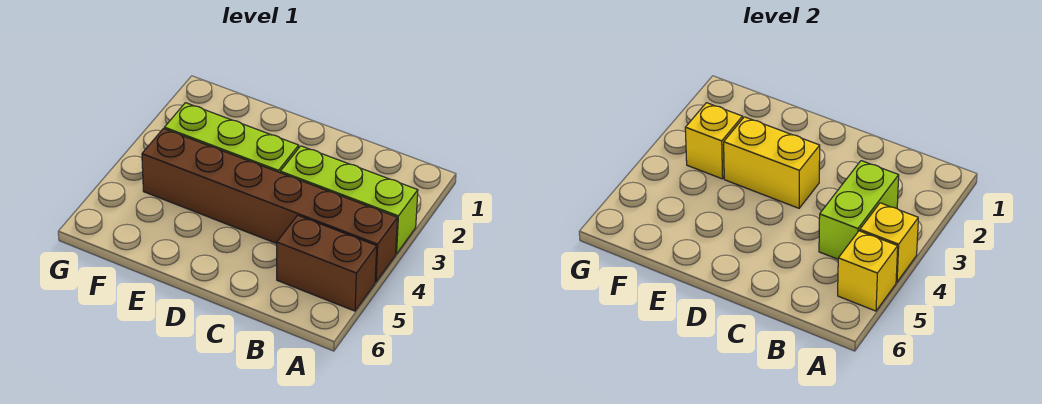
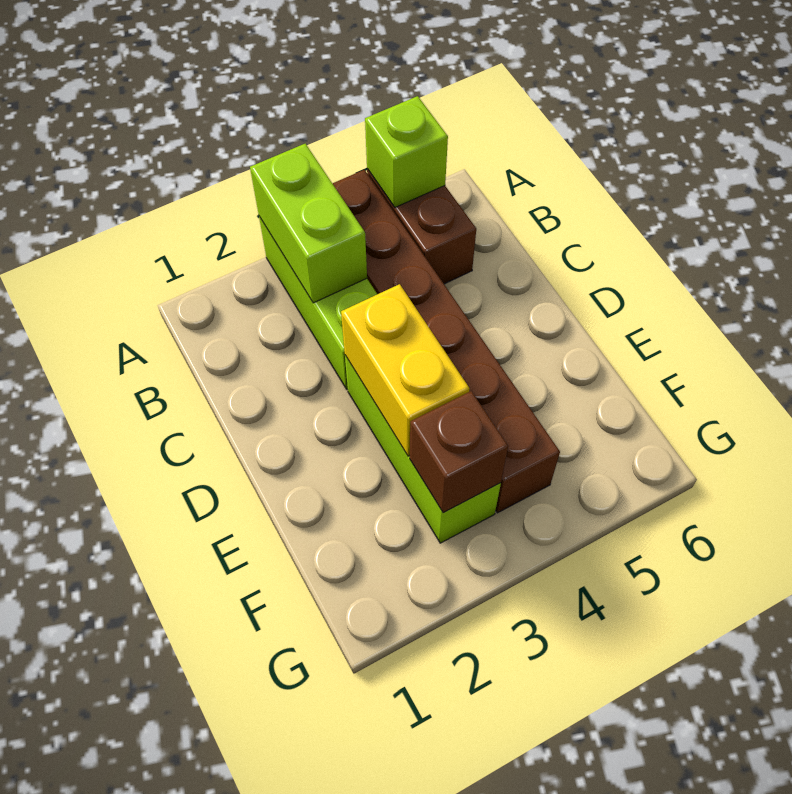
yellow 1x1 brick [860,203,918,282] -> none
yellow 1x1 brick [838,231,898,311] -> lime 1x1 brick [365,96,448,207]
lime 1x2 brick [819,161,899,259] -> lime 1x2 brick turned to [250,144,367,303]
yellow 1x1 brick [685,103,743,179] -> brown 1x1 brick [410,391,508,513]

